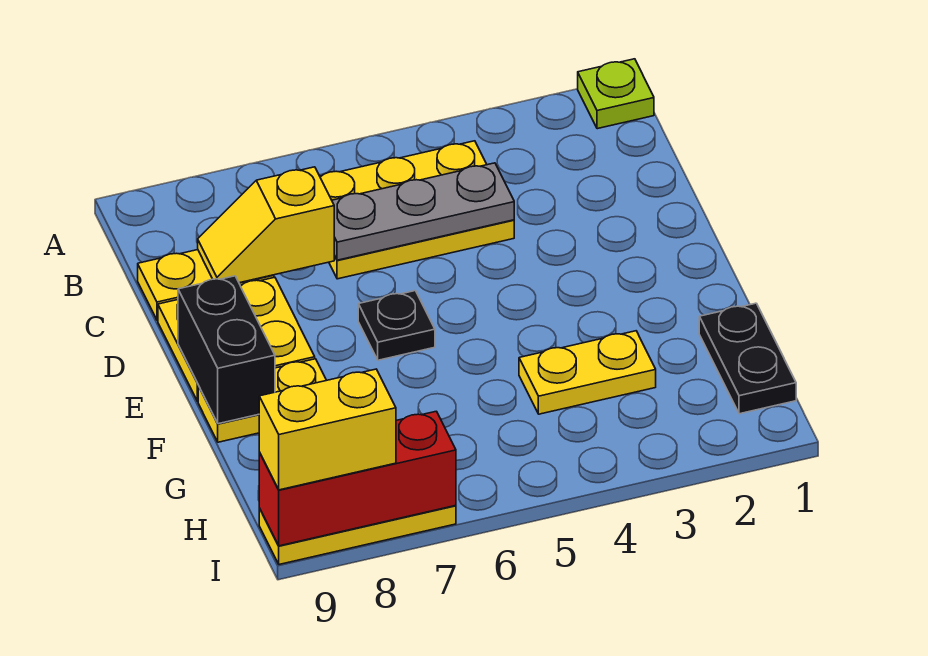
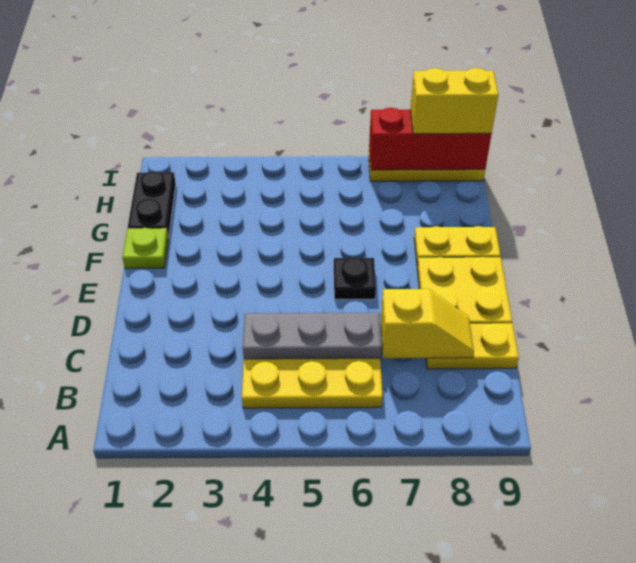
lime 1x1 plate [578,59,654,129] -> lime 1x1 plate moved to [122,228,168,269]
black 1x2 brick [178,276,275,424] -> none
yellow 1x2 plate [519,331,656,414] -> none

